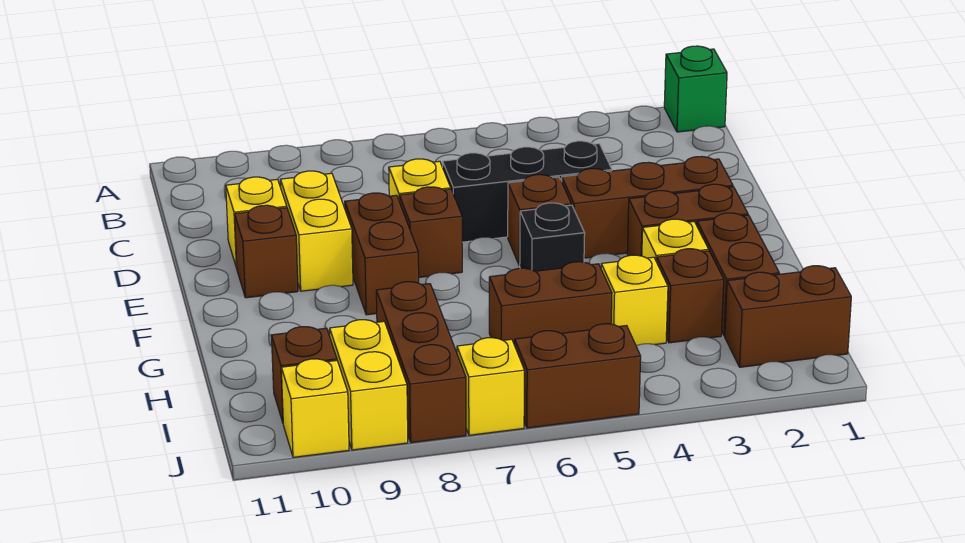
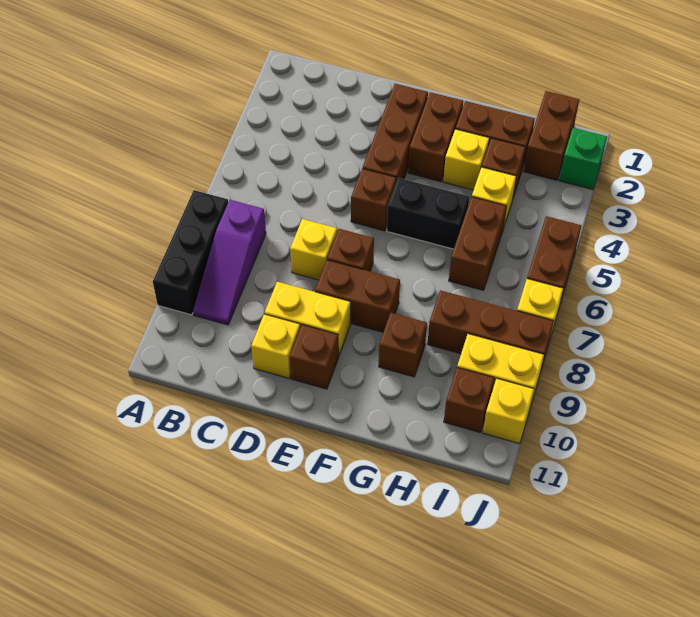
green 1x1 brick [664,46,727,132] -> green 1x1 brick moved to [559,128,607,189]
none -> purple 1x3 slope [193,200,266,325]
black 1x3 brick [443,141,612,242] -> black 1x3 brick moved to [153,190,228,315]
black 1x1 brick [519,203,585,271] -> black 1x2 brick [387,178,469,249]
none -> brown 1x1 brick [379,313,427,377]

